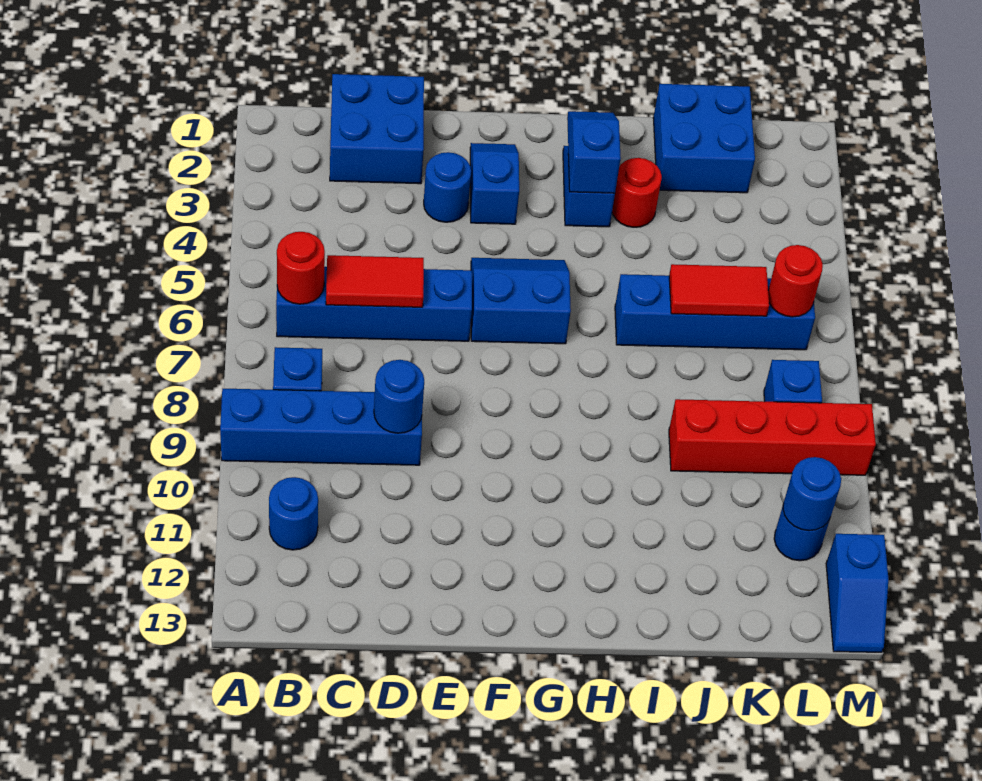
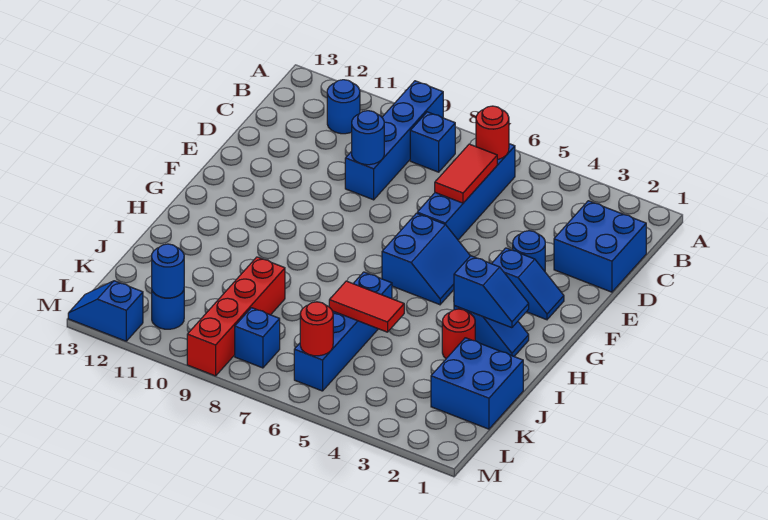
red 1x2 tile [669,264,769,316] -> red 1x2 tile turned to [329,281,404,332]

